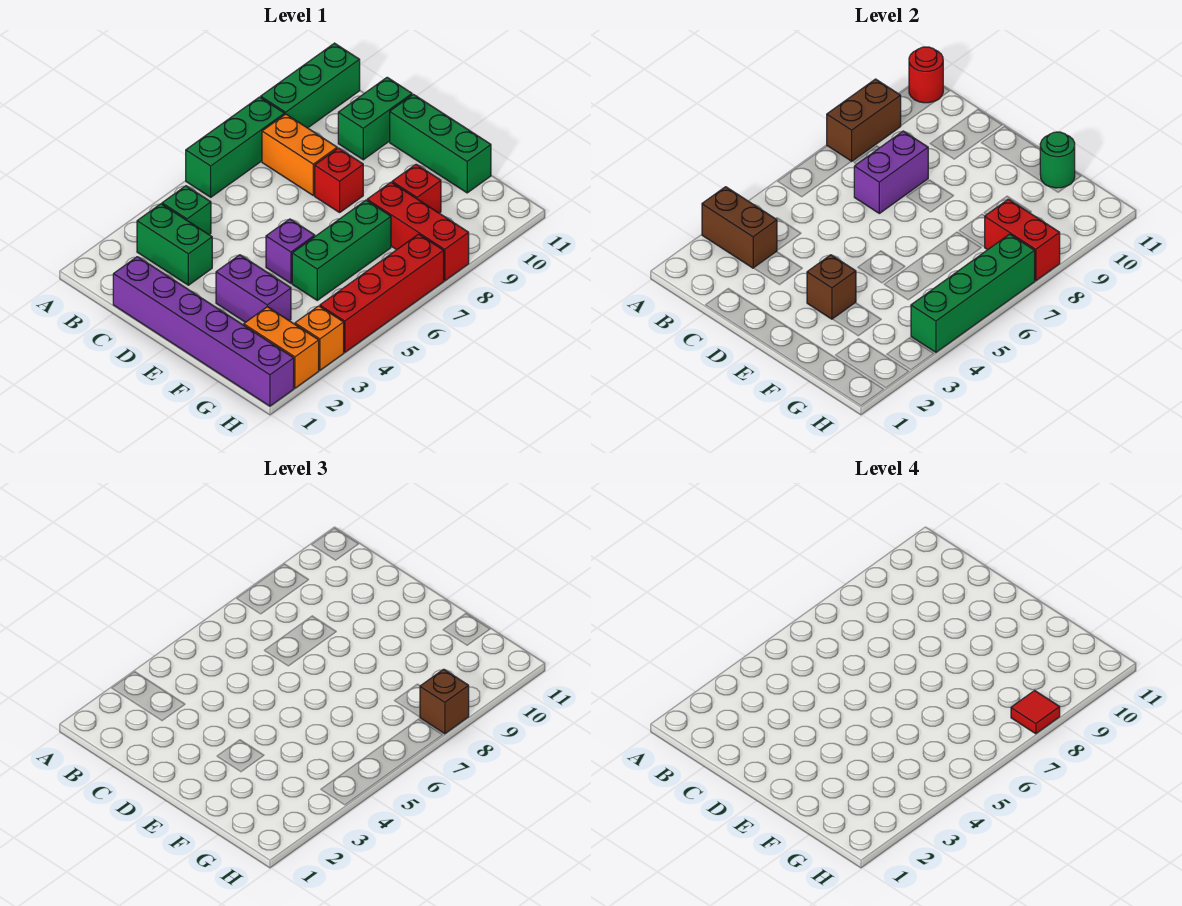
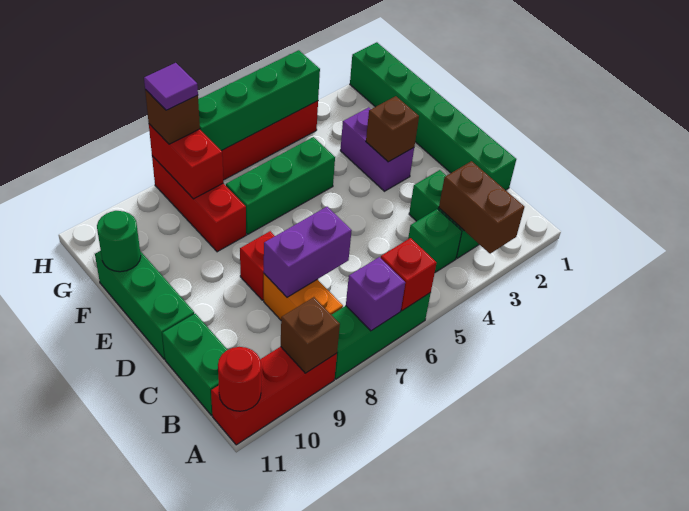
brown 1x2 brick [827,79,901,161] -> brown 1x1 brick [281,297,340,373]
green 1x3 brick [261,43,360,128] -> red 1x3 brick [211,347,337,445]
purple 1x6 brick [113,257,294,406] -> green 1x6 brick [350,42,516,190]
green 1x2 brick [338,77,412,160] -> green 1x2 brick turned to [162,314,227,415]
purple 1x1 brick [266,219,315,283] -> purple 1x1 brick moved to [346,257,405,331]
red 1x1 brick [392,164,441,213] -> red 1x1 brick moved to [381,238,436,311]
orange 1x2 brick [244,307,319,388] -> none
orange 1x1 brick [295,306,344,370] -> none
red 1x1 tile [1011,690,1060,734] -> purple 1x1 tile [144,63,198,110]

